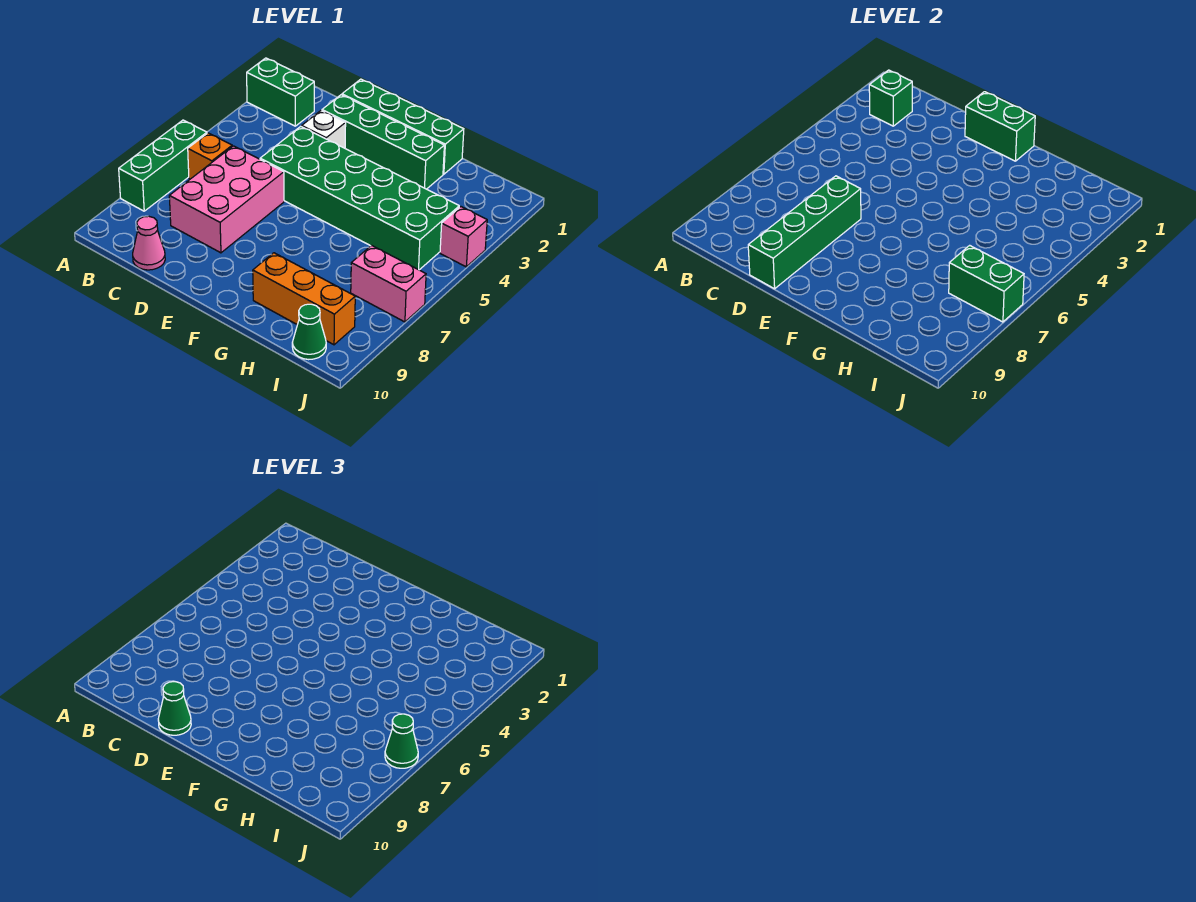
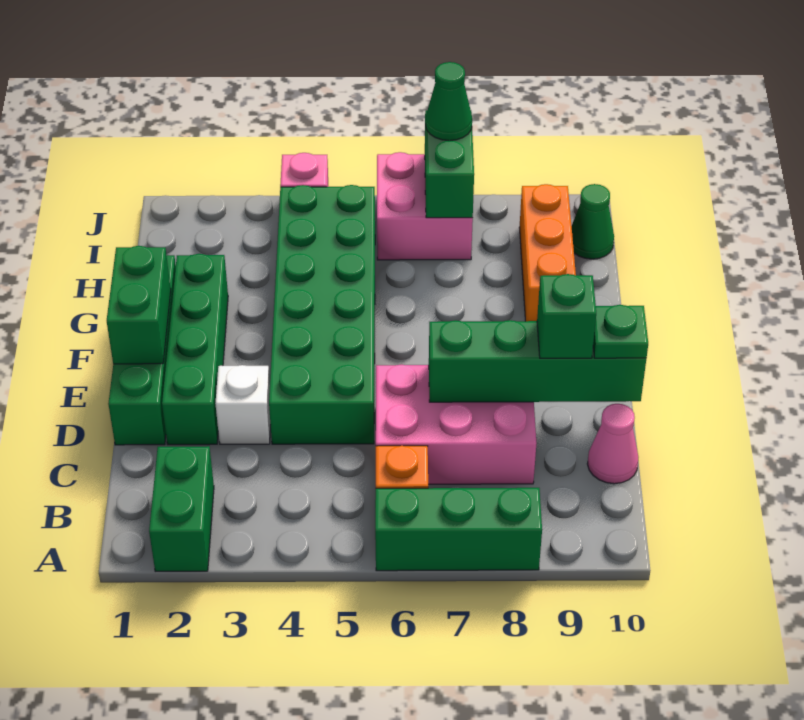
green 1x1 brick [869,70,912,126] -> green 1x1 brick moved to [537,274,596,358]
green 1x1 cone [158,682,191,735] -> green 1x1 plate [593,305,648,358]
pink 1x2 brick [351,245,426,322] -> pink 2x2 brick [377,152,473,260]

